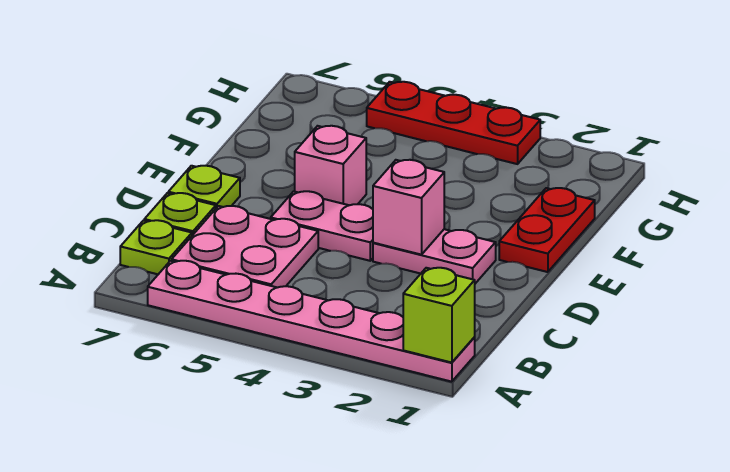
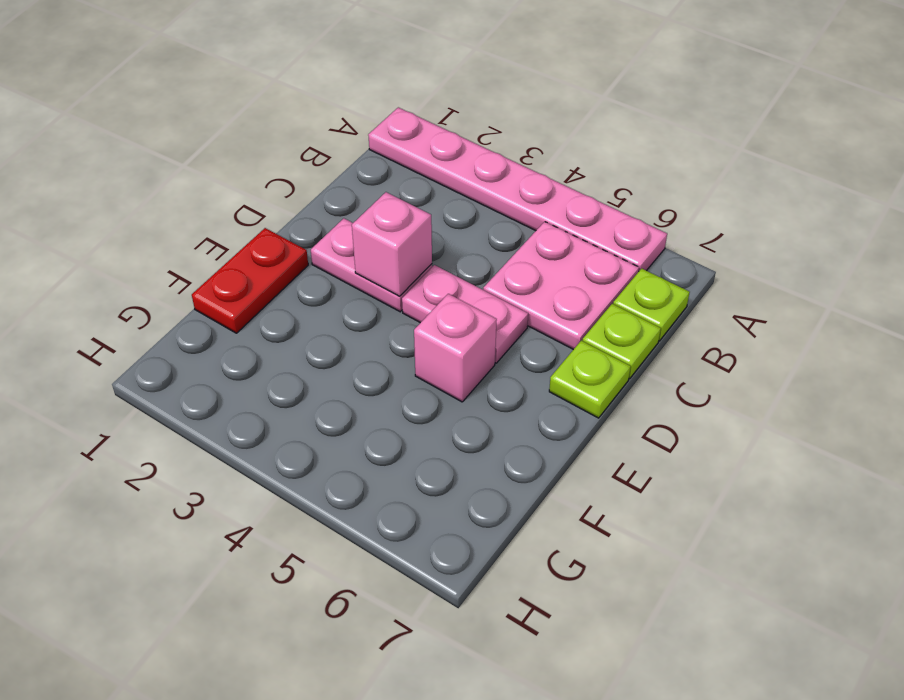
lime 1x1 brick [403,268,475,363] -> none
red 1x3 plate [367,82,540,164] -> none

